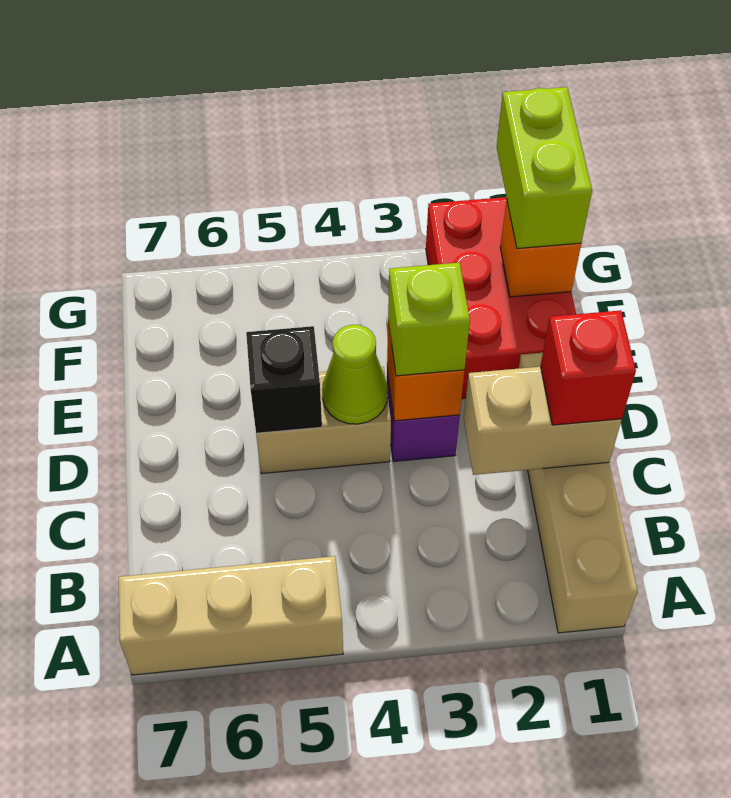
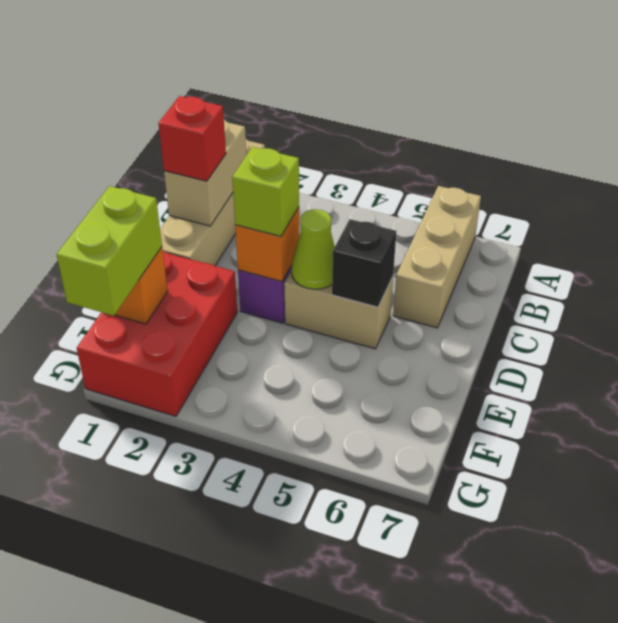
tan 1x3 brick [119,556,343,675] -> tan 1x3 brick turned to [393,186,481,328]
tan 1x2 brick [464,367,622,475] -> tan 1x2 brick turned to [164,120,246,226]

